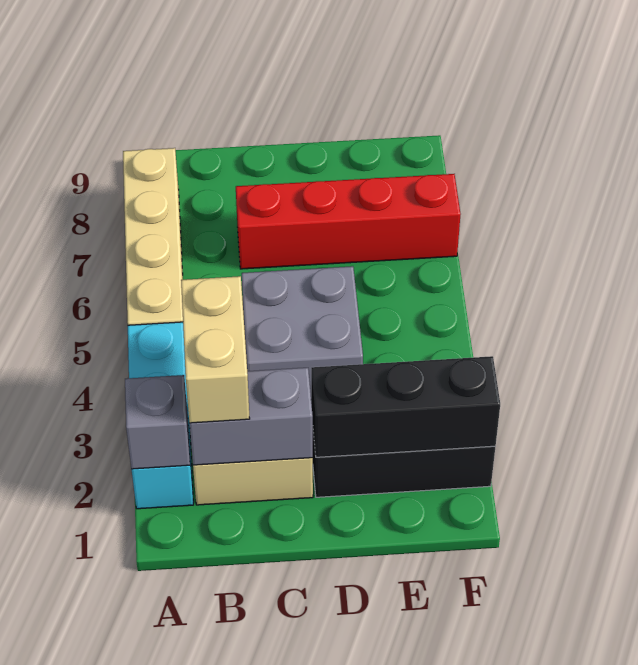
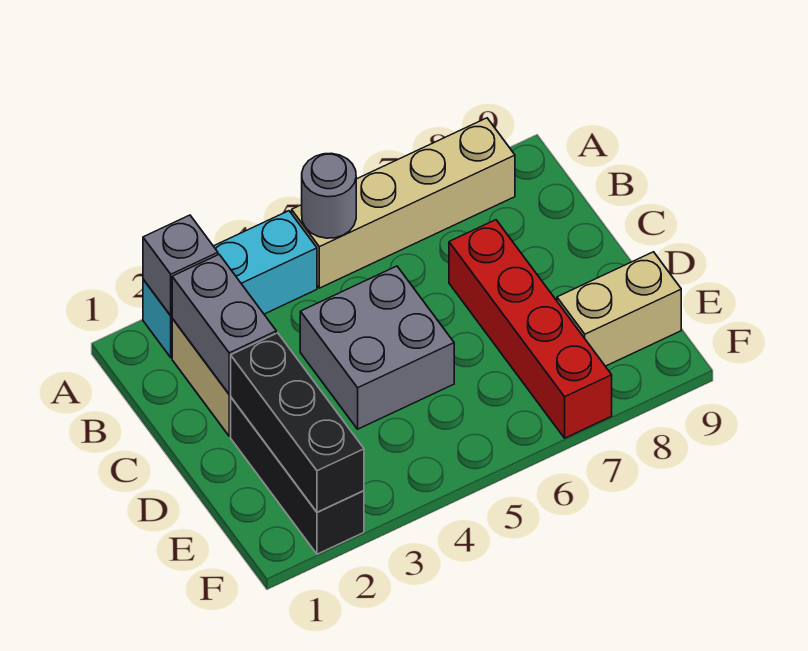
none -> grey 1x1 round brick [302,153,356,238]
tan 1x2 brick [181,276,250,423] -> tan 1x2 brick moved to [557,252,681,366]

